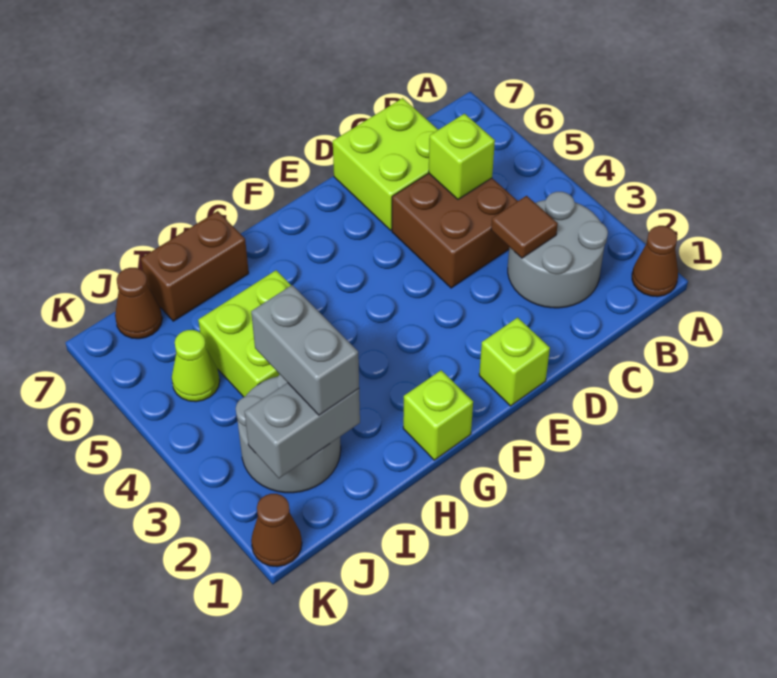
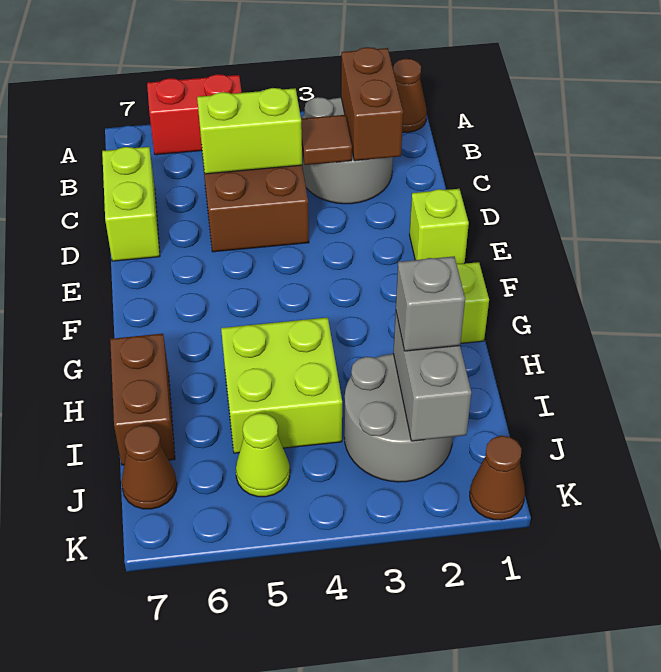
none -> red 1x2 brick [147,74,242,155]
none -> brown 1x2 brick [341,47,403,161]
lime 1x1 brick [429,114,495,199] -> lime 1x2 brick [197,88,302,174]
lime 2x2 brick [333,98,438,230] -> lime 1x2 brick [102,147,160,261]
grey 1x2 brick [251,285,359,415] -> grey 1x1 brick [396,256,465,351]

